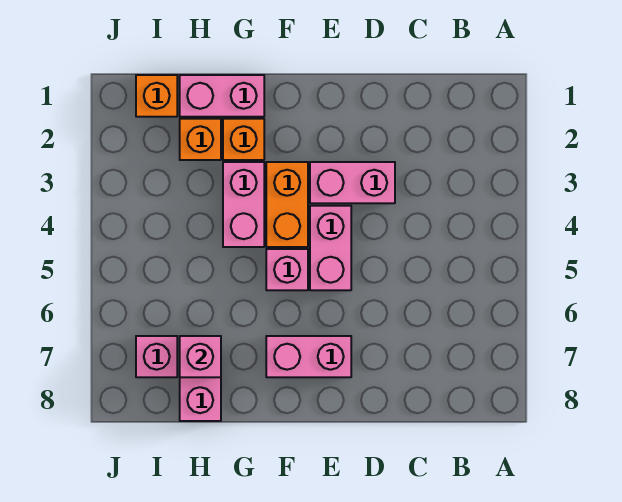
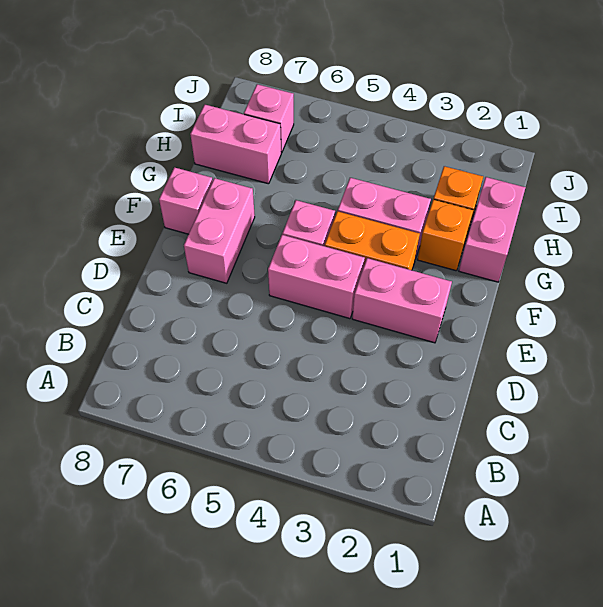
pink 1x2 brick [310,162,395,203] -> pink 1x2 brick turned to [352,258,452,343]
pink 1x1 brick [180,336,221,377] -> pink 1x1 brick moved to [159,167,213,234]
orange 1x1 brick [136,75,177,117] -> none

